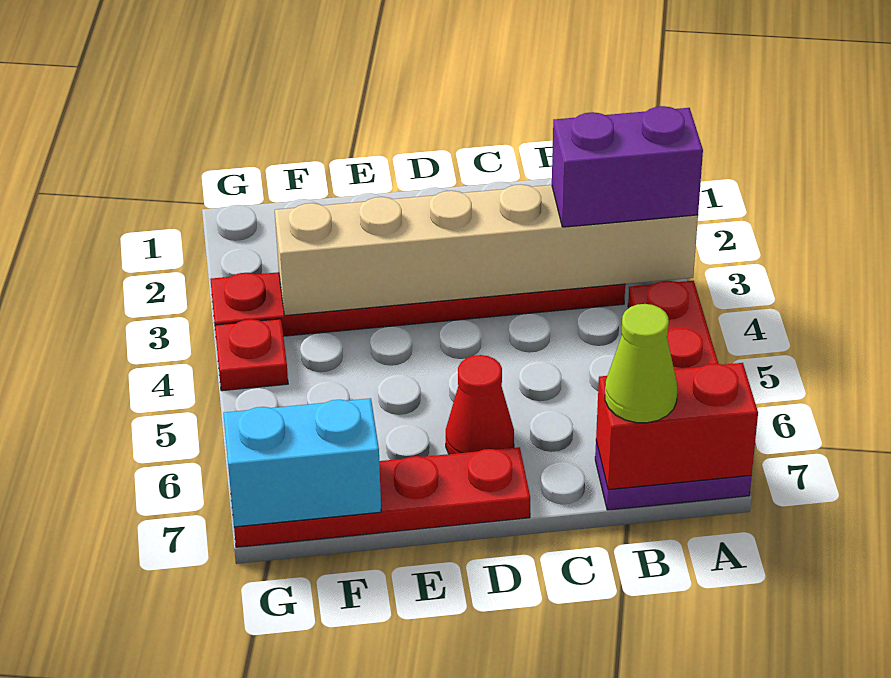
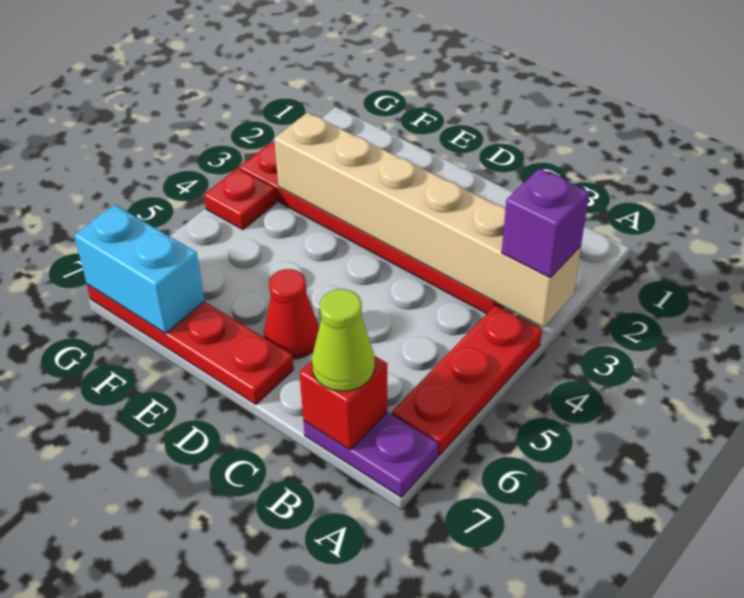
purple 1x2 brick [552,106,703,227] -> purple 1x1 brick [502,169,589,277]
red 1x2 brick [596,363,758,490] -> red 1x1 brick [299,356,387,450]

